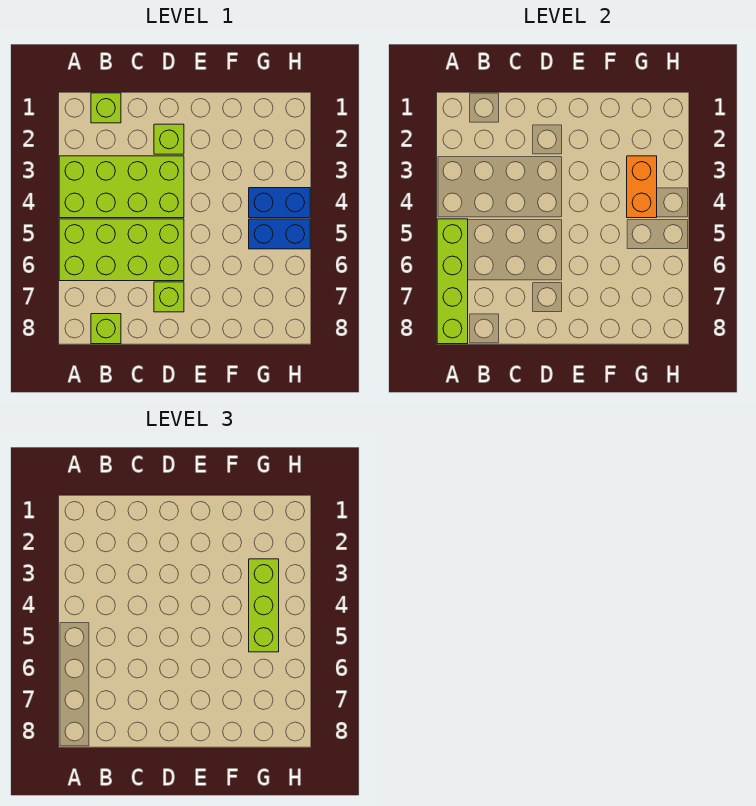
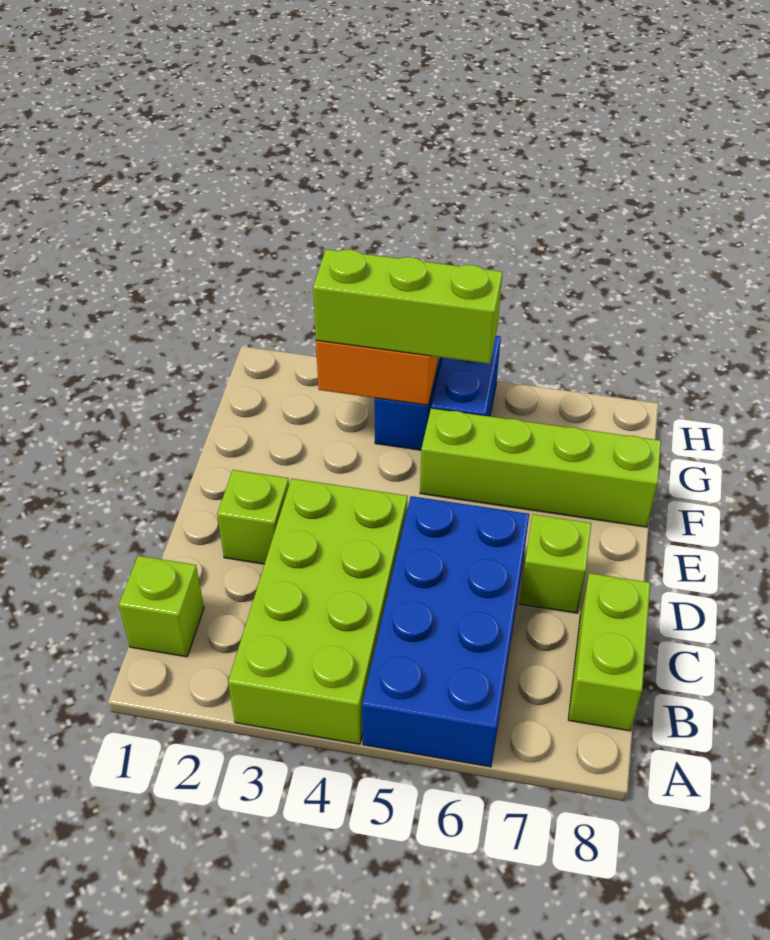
lime 2x4 brick [59,219,184,281] -> blue 2x4 brick [362,496,529,767]
lime 1x4 brick [437,219,468,344] -> lime 1x4 brick moved to [420,408,661,527]
lime 1x1 brick [91,314,121,344] -> lime 1x2 brick [568,573,650,731]

